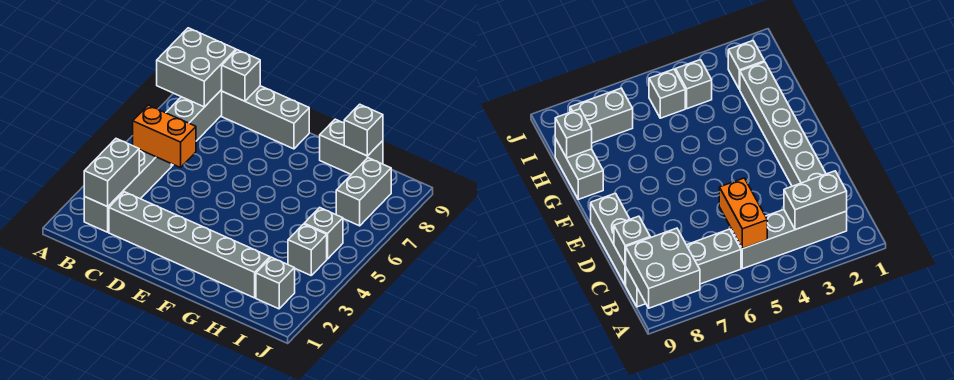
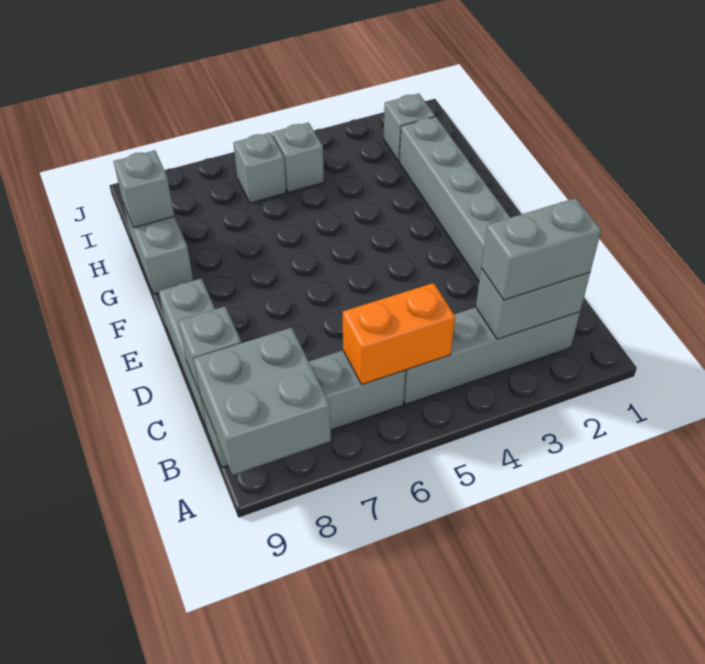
orange 1x2 brick [133,105,196,168] -> orange 1x2 brick turned to [343,283,455,385]
grey 1x1 brick [288,224,327,275] -> grey 1x1 brick moved to [233,133,286,203]
grey 1x2 brick [336,158,391,226] -> grey 1x2 brick moved to [481,198,601,300]

